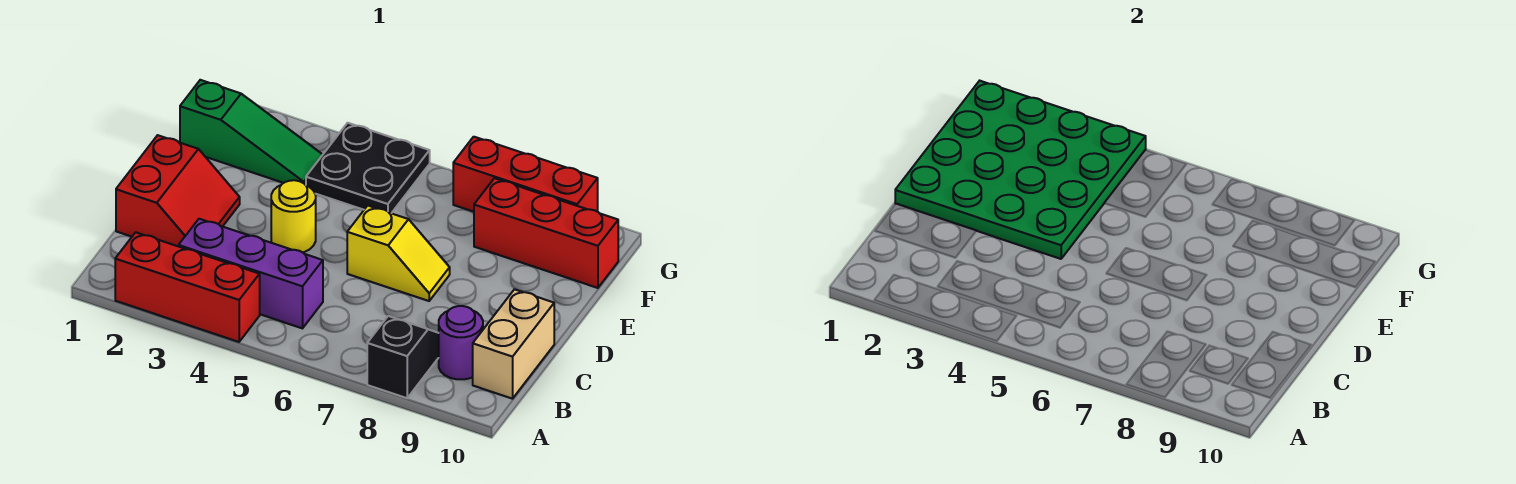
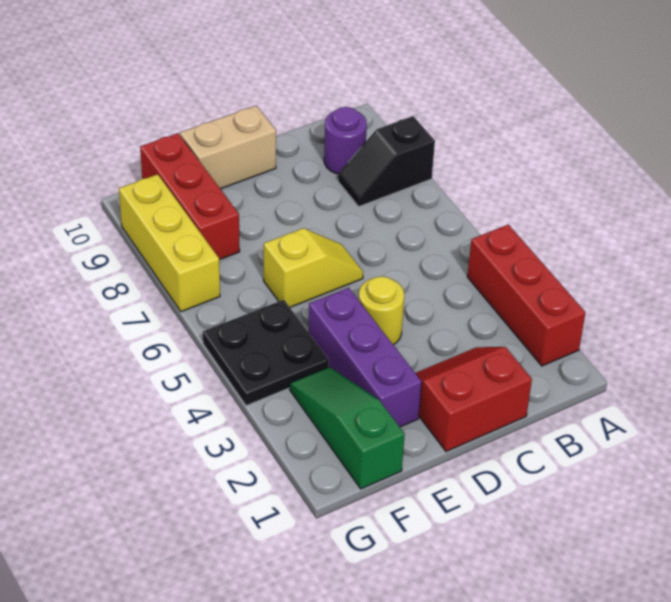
purple 1x3 brick [179,219,323,328] -> purple 1x3 brick moved to [308,288,422,427]
tan 1x2 brick [473,289,554,399] -> tan 1x2 brick moved to [180,106,276,189]
green 4x4 plate [895,81,1146,259] -> none
yellow 1x2 slope [347,206,450,301] -> yellow 1x2 slope turned to [264,228,363,307]
red 1x3 brick [453,137,598,212] -> yellow 1x3 brick [119,174,220,312]

